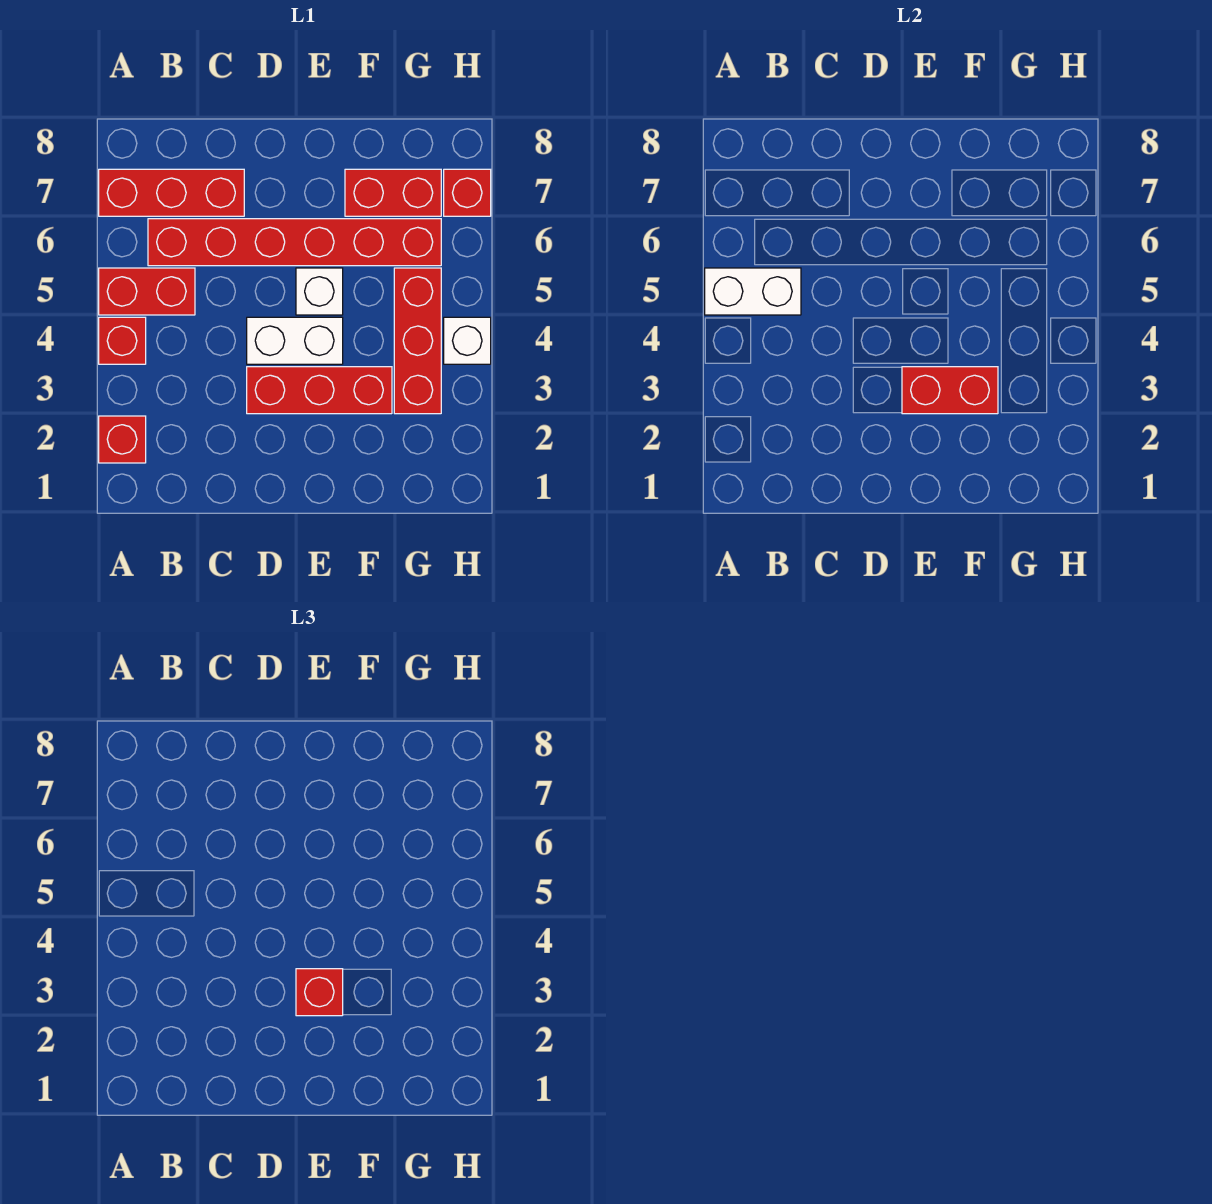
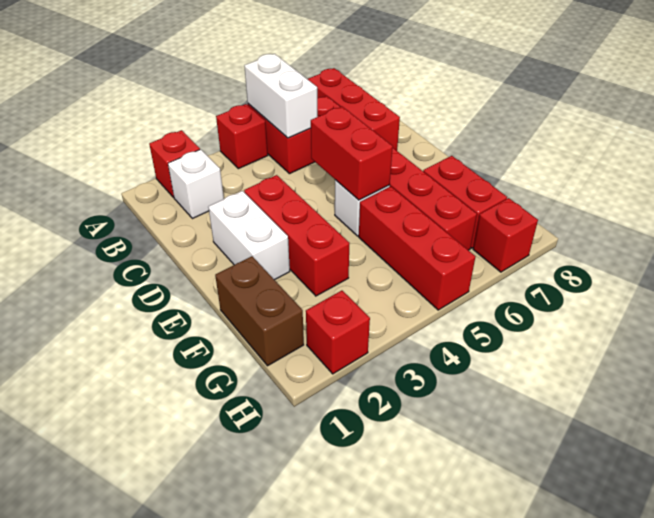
white 1x2 brick [247,317,343,364] -> white 1x2 brick moved to [208,191,290,280]
red 1x2 brick [902,367,998,414] -> red 1x2 brick moved to [310,107,393,200]
red 1x1 brick [296,969,343,1016] -> red 1x1 brick moved to [306,291,370,374]
none -> brown 1x2 brick [215,256,304,366]
red 1x3 brick [394,268,441,414] -> red 1x3 brick turned to [359,186,475,310]
white 1x1 brick [444,317,491,364] -> white 1x1 brick moved to [168,149,224,219]

